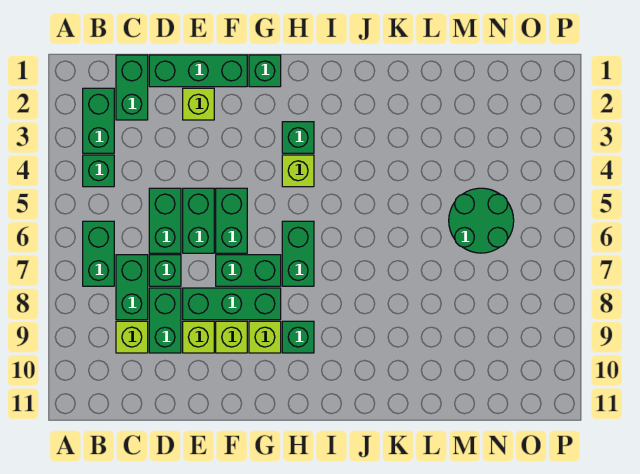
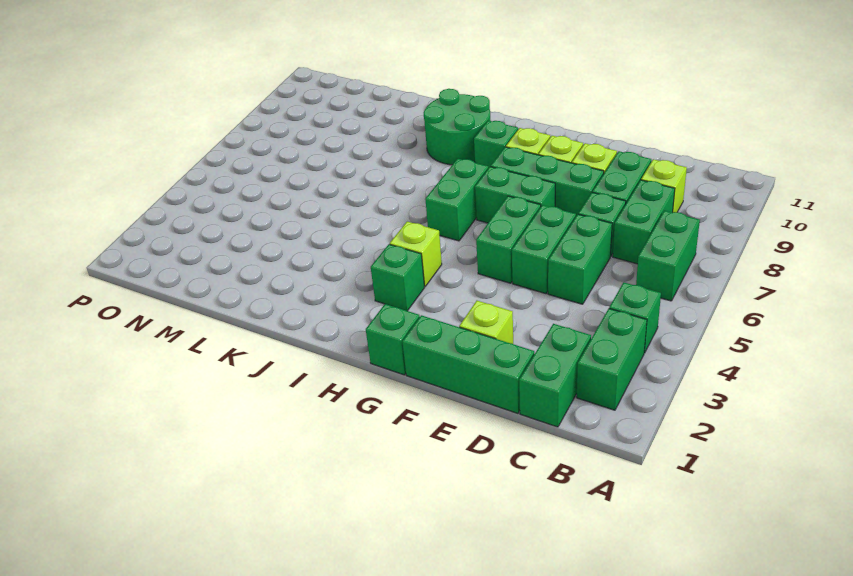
green 2x2 round brick [449,188,514,253] -> green 2x2 round brick moved to [424,89,491,165]

